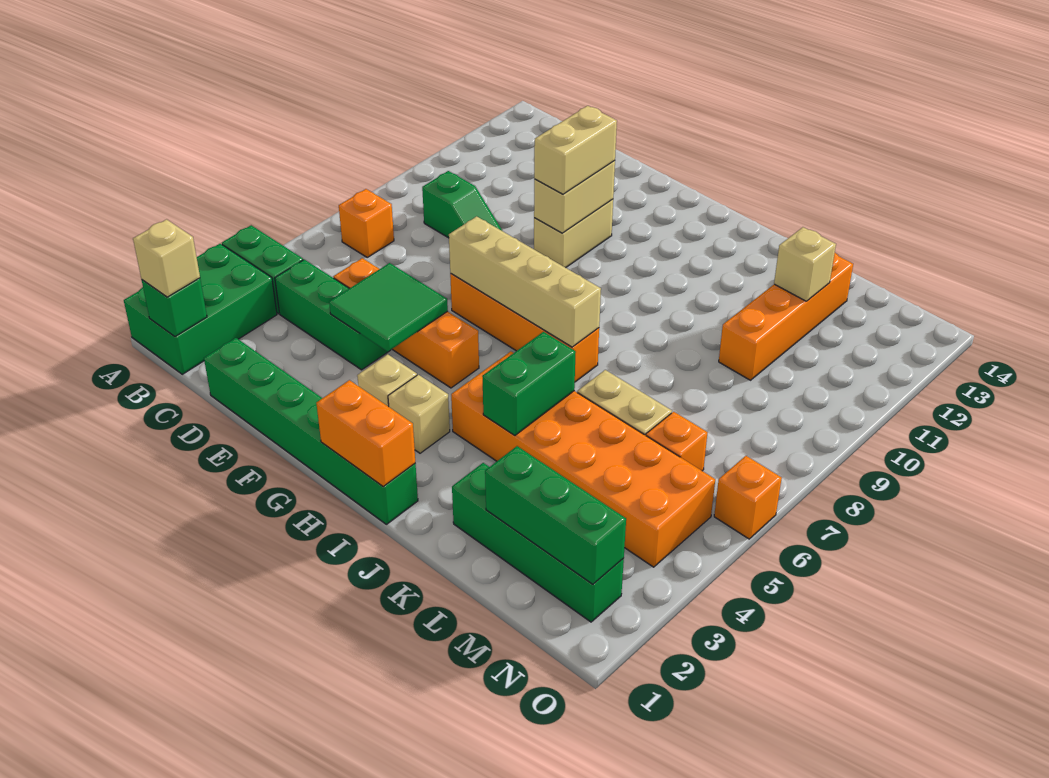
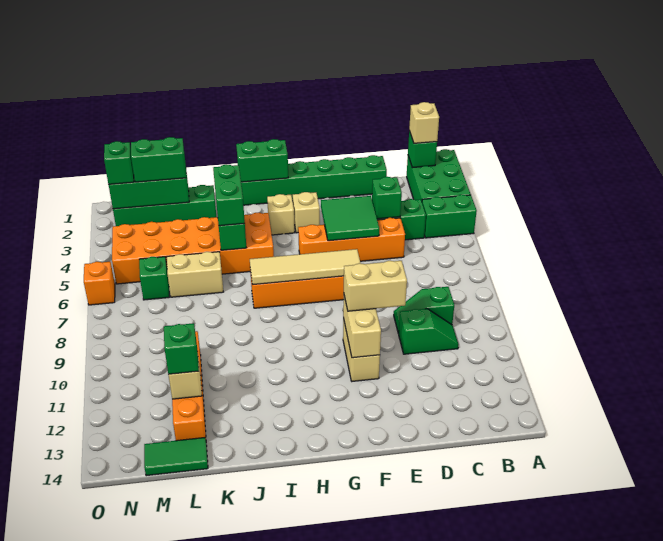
orange 1x1 brick [339,189,394,257] -> none
none -> green 1x2 slope [399,309,459,354]
none -> green 1x1 brick [372,177,402,219]
tan 1x4 brick [449,216,601,347] -> tan 1x4 tile [250,249,361,285]
tan 1x2 brick [534,106,617,194] -> tan 1x2 brick turned to [344,261,407,311]
orange 1x2 brick [316,380,415,487] -> green 1x2 brick [236,139,288,182]
none -> green 1x2 brick [213,164,245,226]
none -> green 1x2 brick [131,137,186,182]
none -> green 1x1 brick [164,323,199,374]
none -> green 1x2 tile [144,437,208,476]
orange 1x1 brick [646,412,707,471] -> green 1x1 brick [139,257,169,300]
none -> green 1x1 brick [104,141,134,184]

